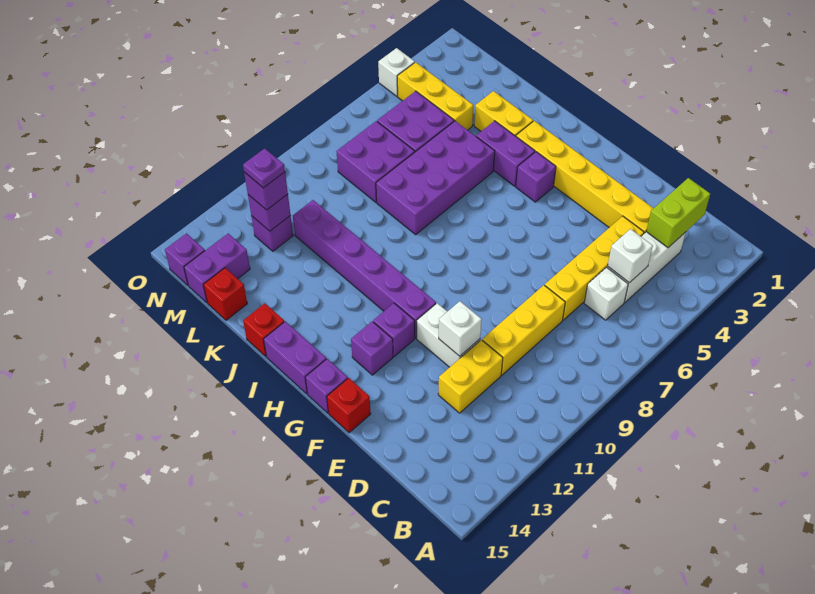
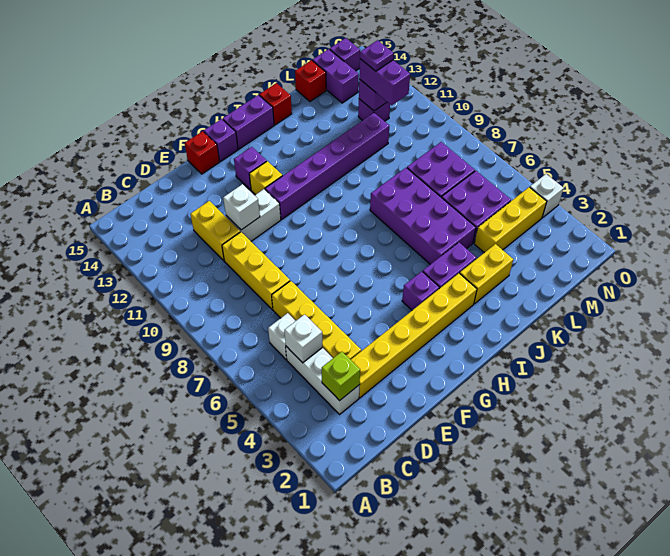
lime 1x2 brick [646,178,710,248] -> lime 1x1 brick [322,352,360,401]
purple 1x1 brick [373,303,415,356] -> yellow 1x1 brick [249,161,282,195]
purple 1x1 brick [244,172,288,210] -> purple 1x2 brick [359,59,410,105]

